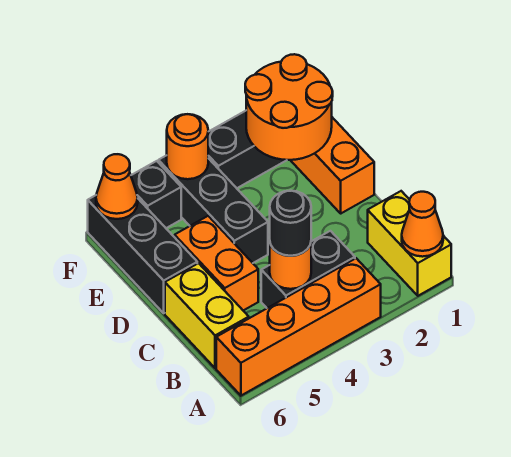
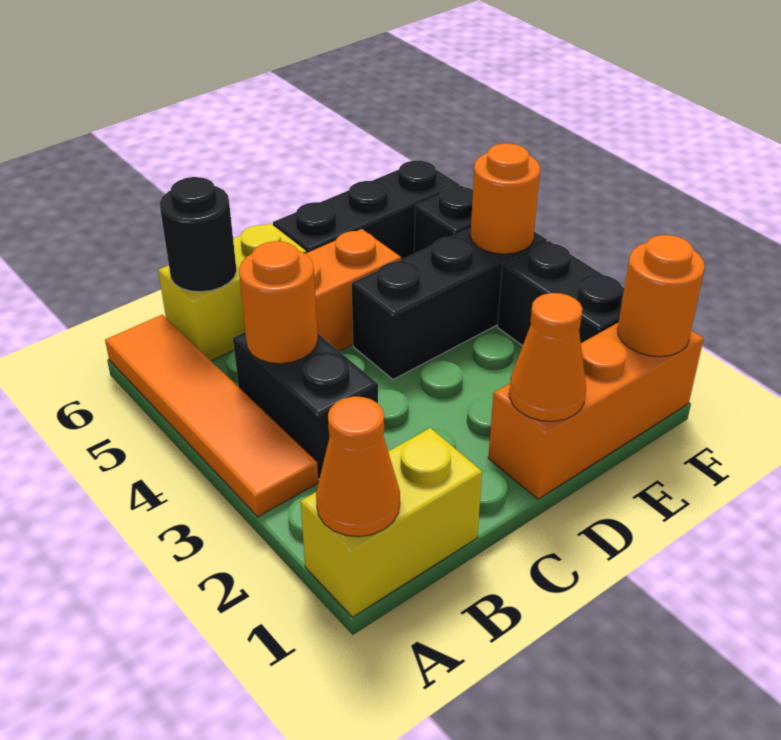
orange 1x4 brick [216,258,381,396] -> orange 1x4 tile [105,315,318,517]
black 1x1 round brick [270,191,311,256] -> black 1x1 round brick moved to [160,177,237,292]
orange 2x2 round brick [245,54,333,160] -> orange 1x1 round brick [618,235,705,357]
orange 1x1 cone [96,154,138,219] -> orange 1x1 cone moved to [509,293,586,421]

